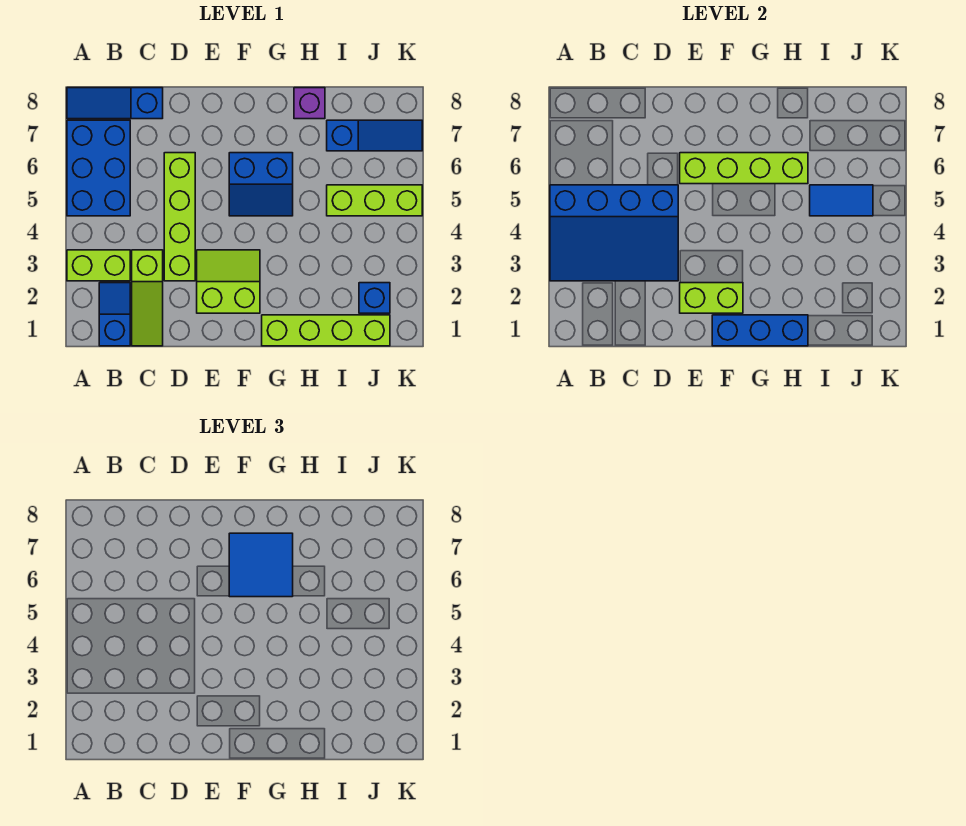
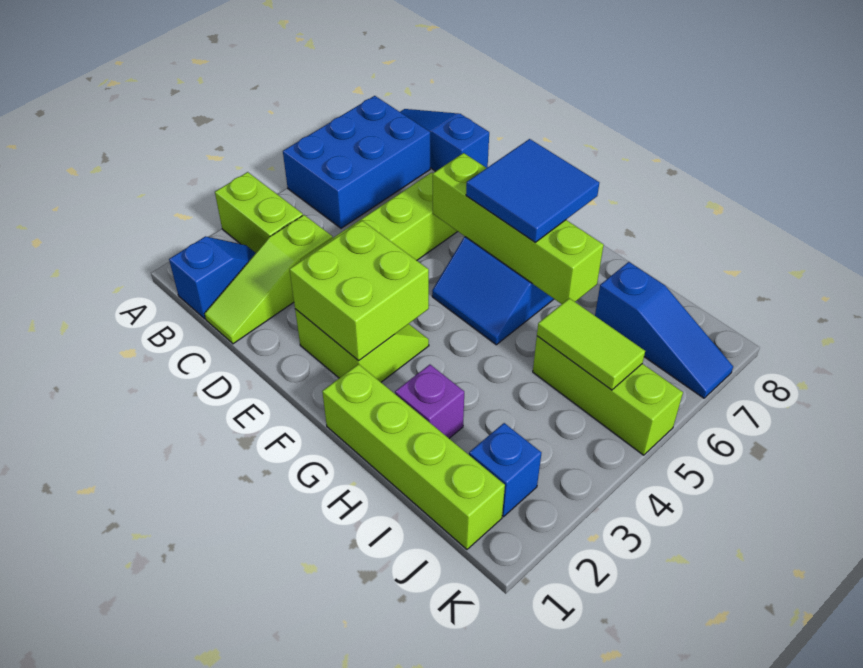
blue 3x4 slope [550,185,678,281] -> none
lime 1x2 brick [680,283,743,313] -> lime 2x2 brick [289,221,429,361]
blue 1x3 brick [712,315,808,346] -> none
purple 1x1 brick [294,88,325,119] -> purple 1x1 brick moved to [395,365,464,438]
blue 1x2 tile [810,185,873,216] -> lime 1x2 tile [537,298,645,390]

